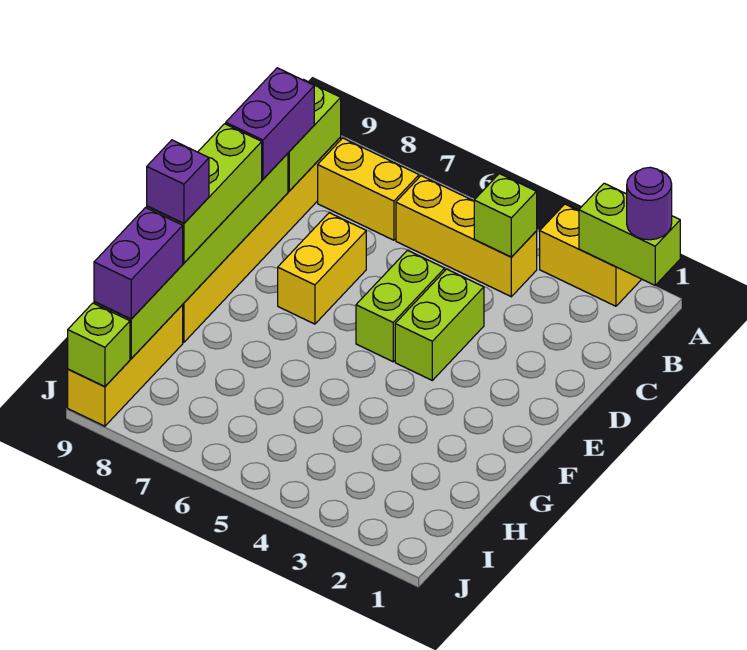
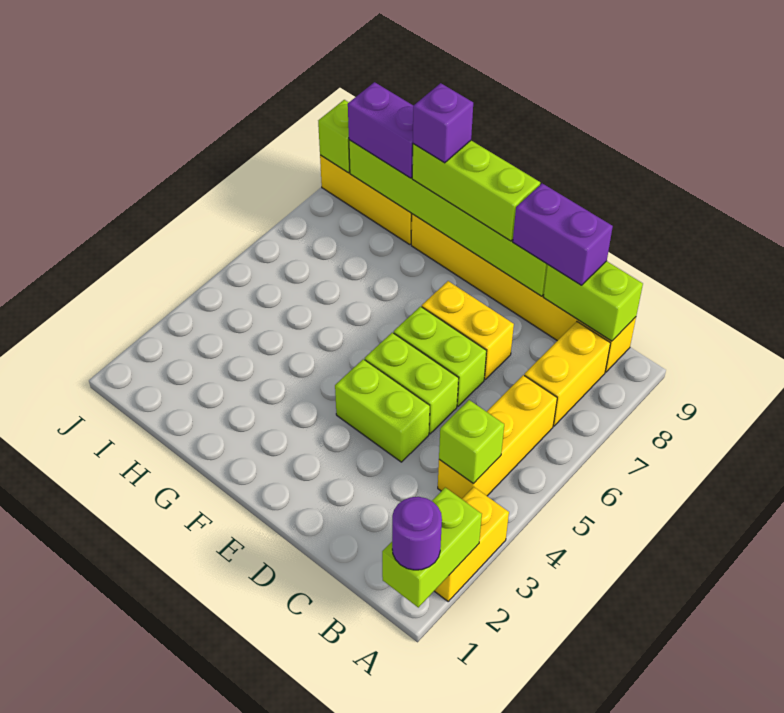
none -> lime 1x2 brick [394,306,486,406]

